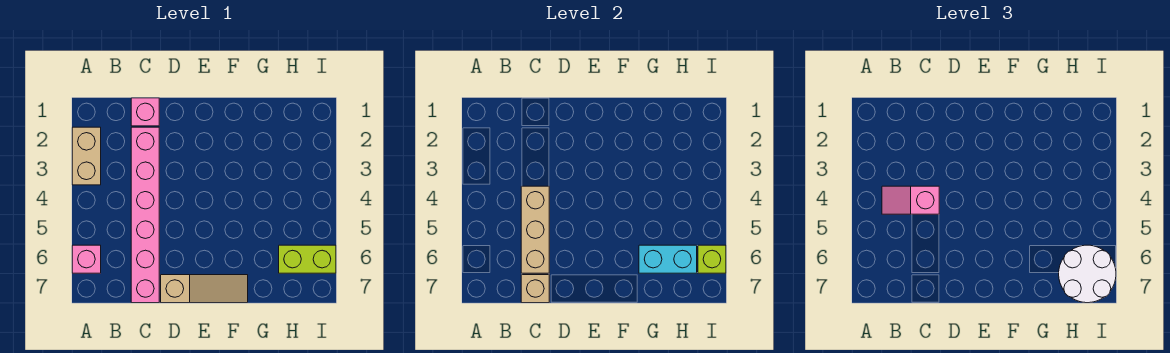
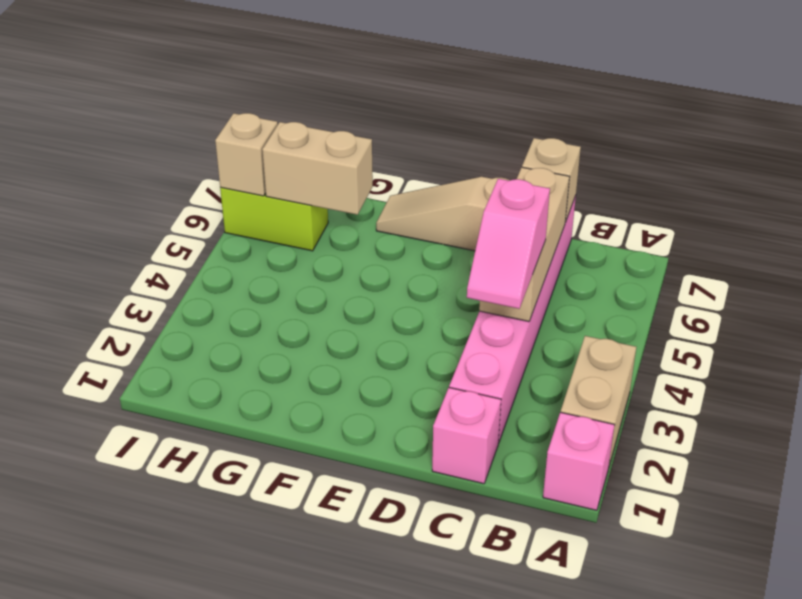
pink 1x1 brick [72,245,101,273] -> pink 1x1 brick moved to [543,412,615,510]
pink 1x2 slope [882,186,939,214] -> pink 1x2 slope turned to [467,179,550,309]
cyan 1x2 brick [639,245,697,273] -> tan 1x2 brick [262,122,373,215]
white 2x2 round brick [1059,245,1116,303] -> none
lime 1x1 brick [698,245,726,273] -> tan 1x1 brick [215,113,278,196]

